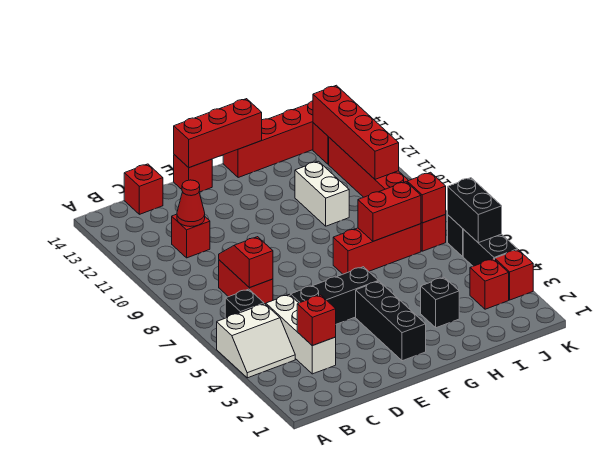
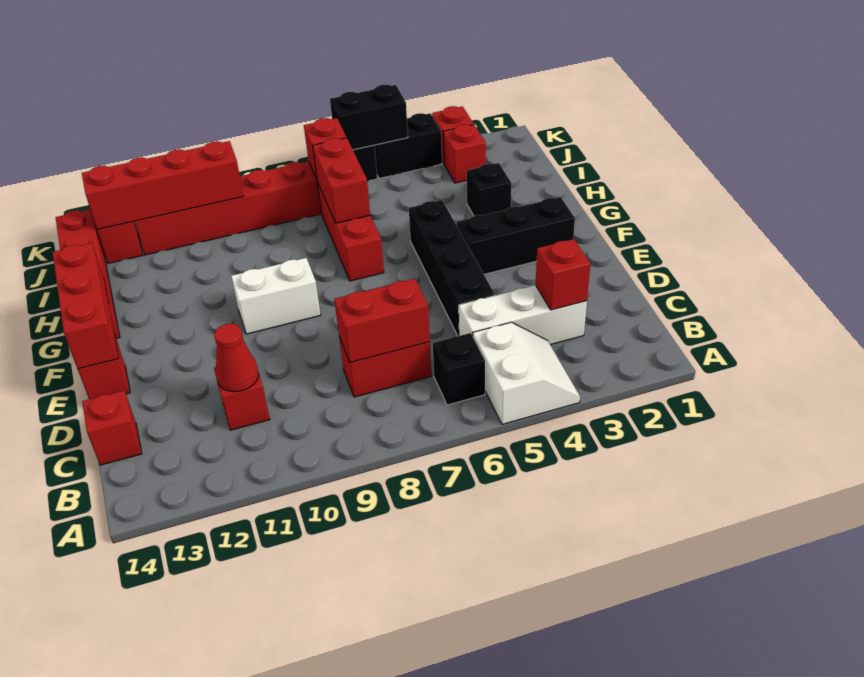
red 1x2 slope [219,237,273,288] -> red 1x2 brick [334,279,430,363]
black 1x3 brick [291,267,378,324] -> black 1x4 brick [409,200,495,336]
white 1x2 brick [295,161,349,226] -> white 1x2 brick moved to [231,258,321,334]

